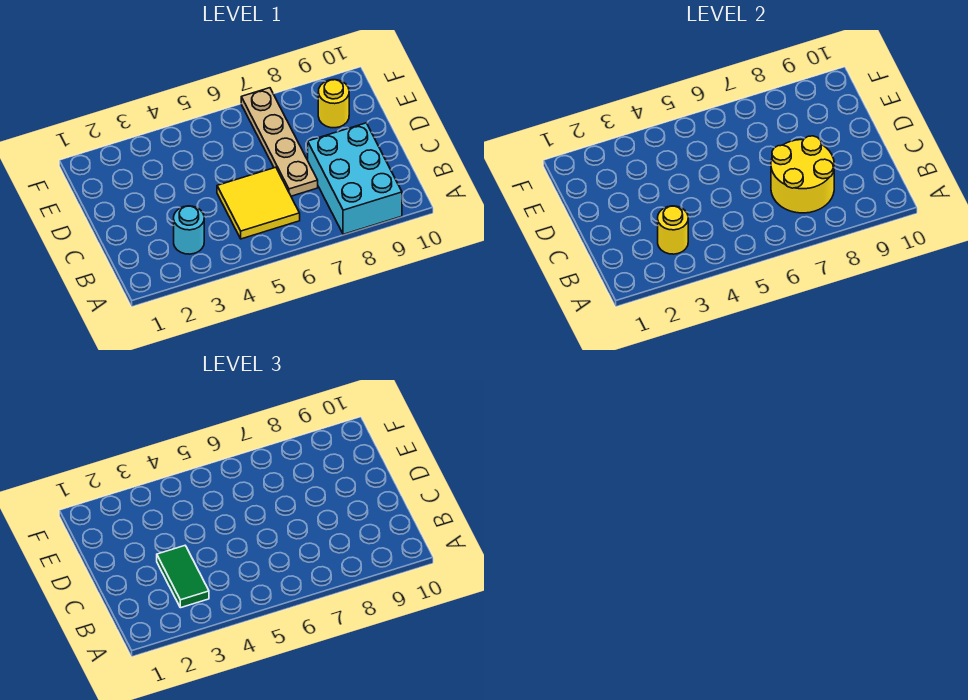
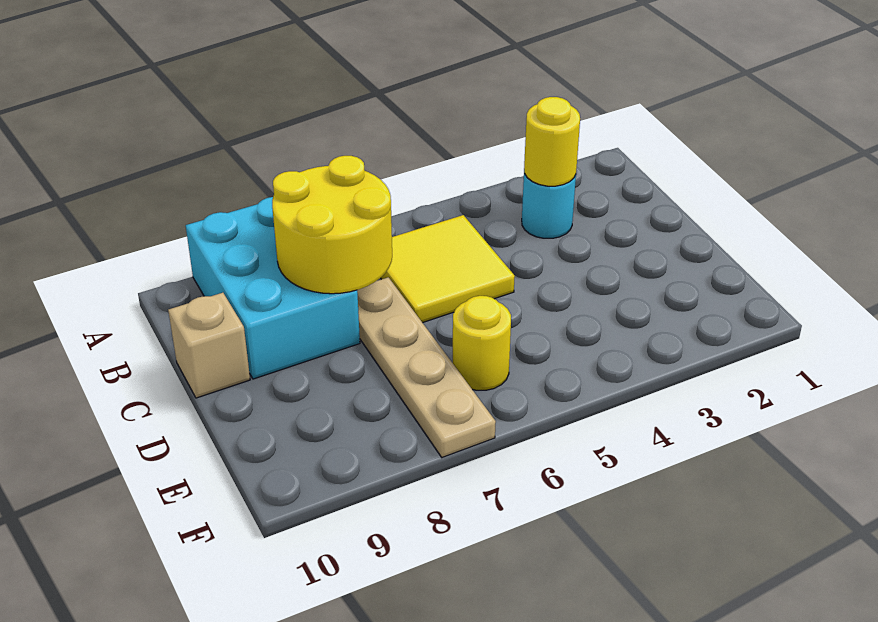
green 1x2 tile [157,546,209,608] -> none
none -> tan 1x1 brick [168,293,250,398]
yellow 1x1 round brick [318,80,349,128] -> yellow 1x1 round brick moved to [453,296,511,390]

